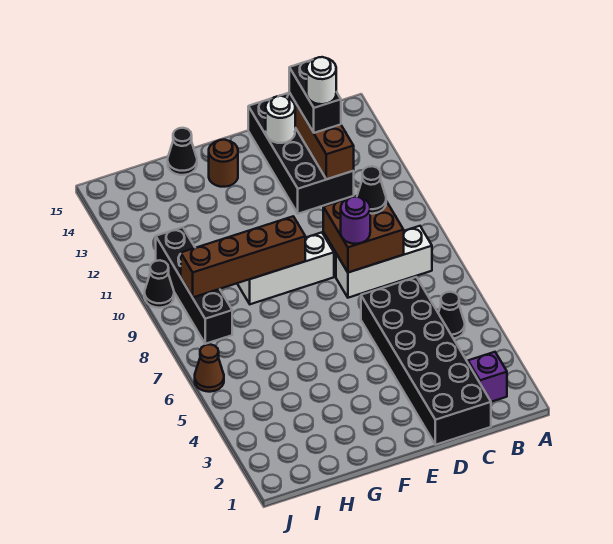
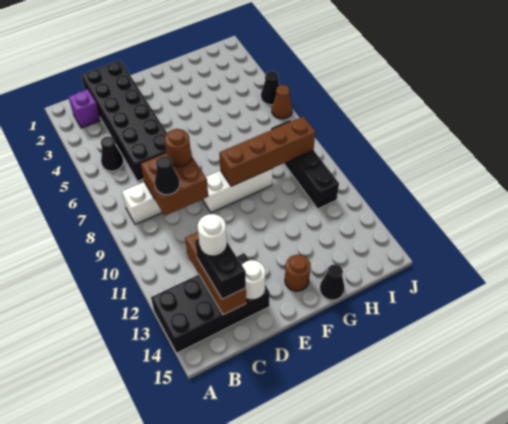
black 2x4 brick [248,93,354,214] -> black 2x4 brick turned to [151,253,270,353]
purple 1x1 round brick [341,197,370,244] -> brown 1x1 round brick [165,129,191,167]
black 1x1 cone [144,260,174,308] -> black 1x1 cone moved to [261,71,279,105]

